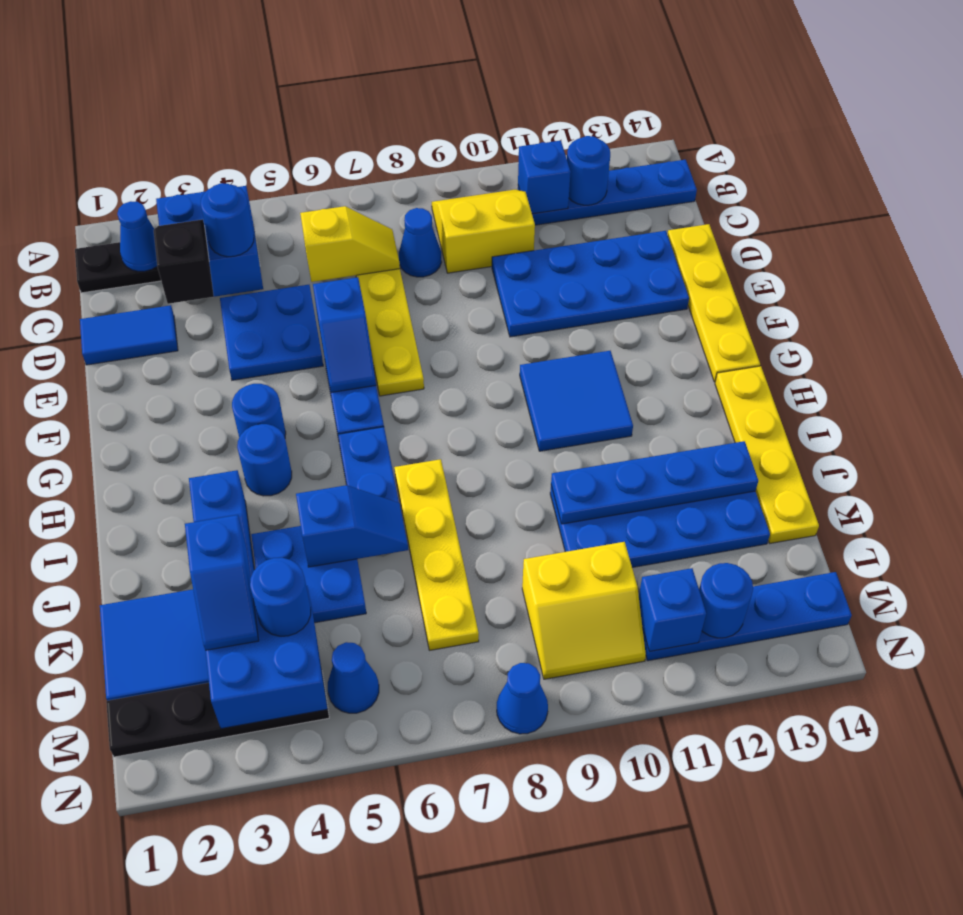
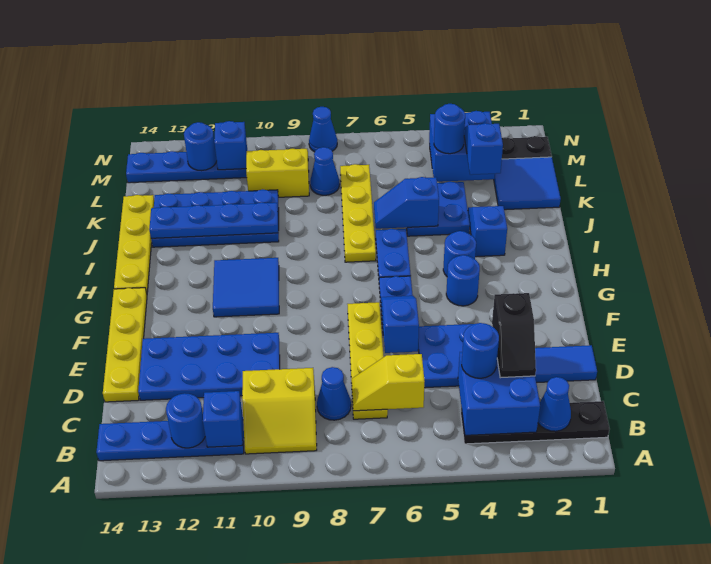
blue 1x1 cone [328,642,379,713] -> blue 1x1 cone moved to [310,147,340,195]

